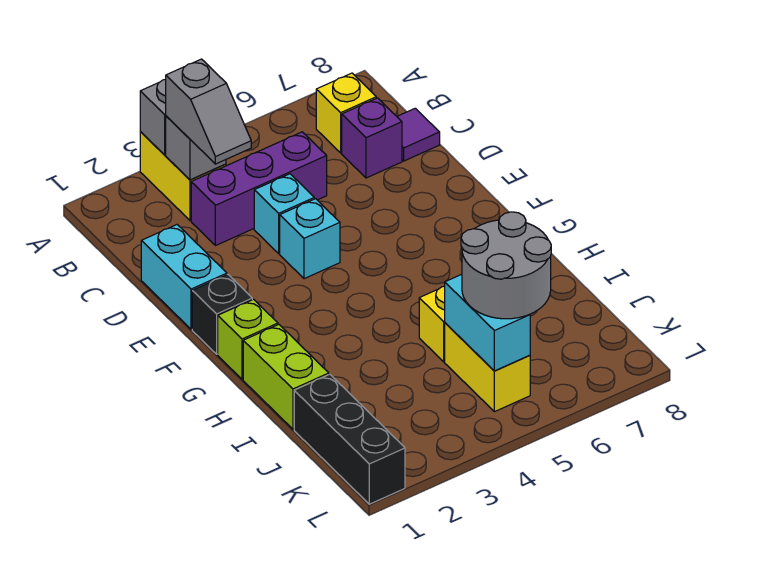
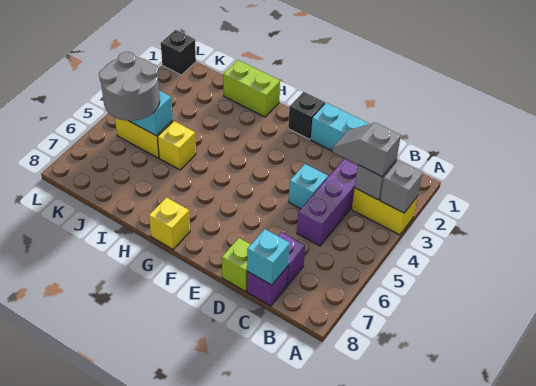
yellow 1x1 brick [316,73,376,153] -> yellow 1x1 brick moved to [149,197,190,249]
purple 1x1 tile [397,108,440,161] -> purple 1x1 brick [247,266,288,306]
cyan 1x1 brick [280,199,340,279] -> cyan 1x1 brick moved to [247,229,290,285]
lime 1x1 brick [218,299,278,379] -> lime 1x1 brick moved to [222,238,251,291]
black 1x3 brick [294,374,405,504] -> black 1x1 brick [161,30,196,75]

